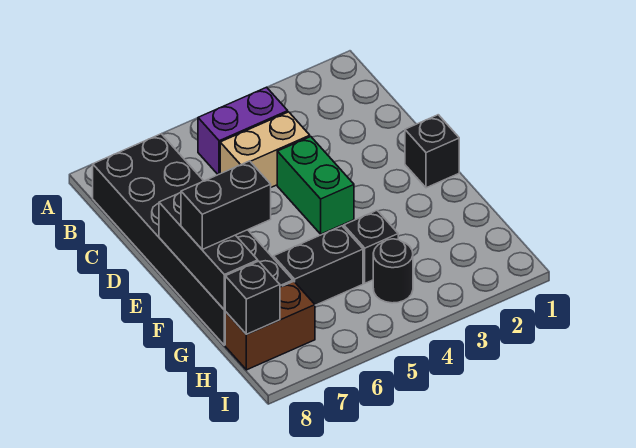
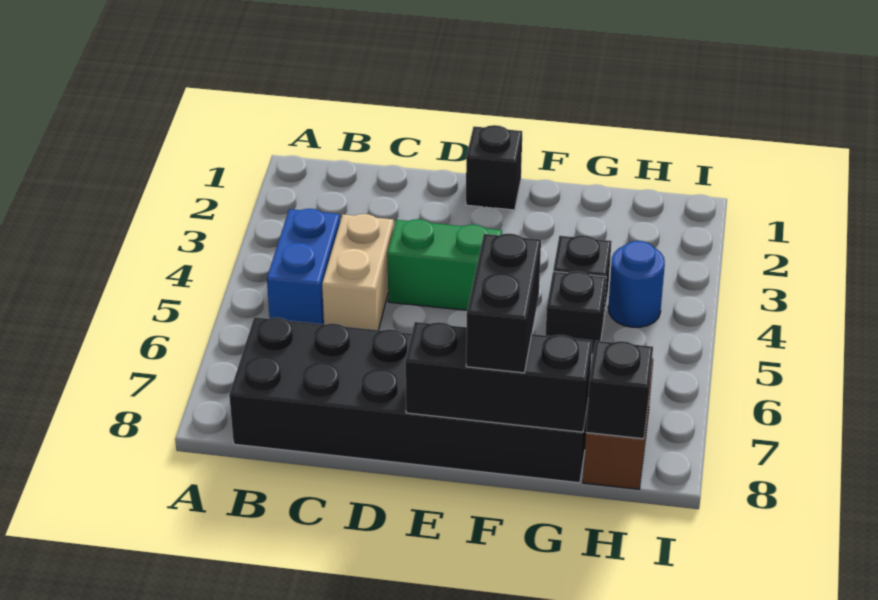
purple 1x2 brick [198,87,288,175] -> blue 1x2 brick [267,209,340,324]
black 1x2 brick [274,226,363,305] -> black 1x1 brick [546,271,606,352]
black 1x1 round brick [373,239,413,303] -> blue 1x1 round brick [608,241,665,327]

